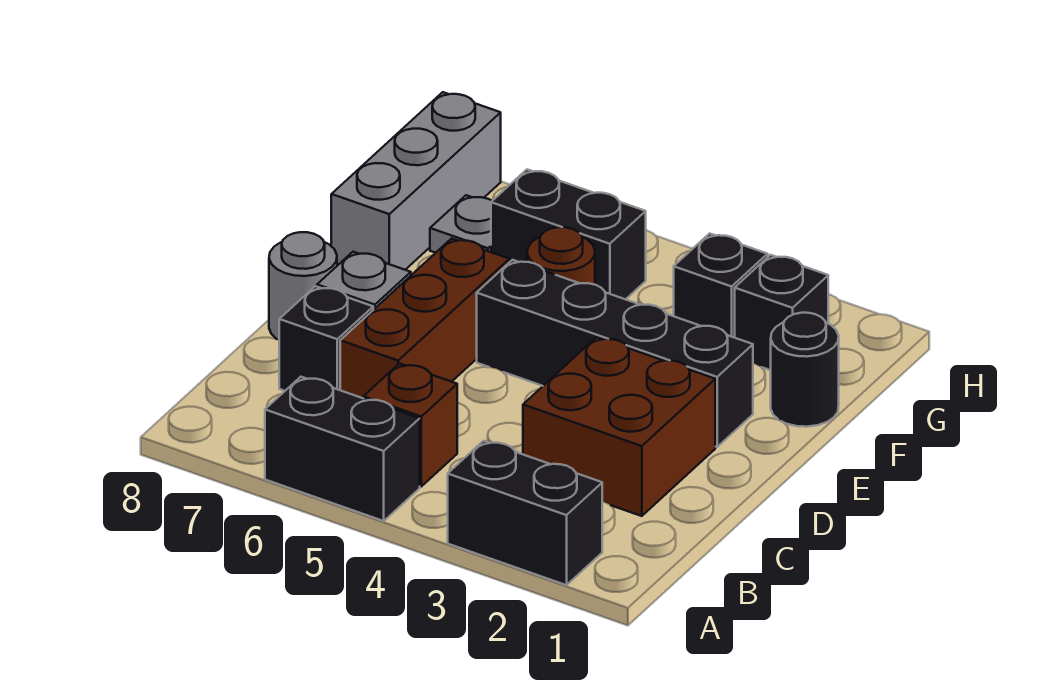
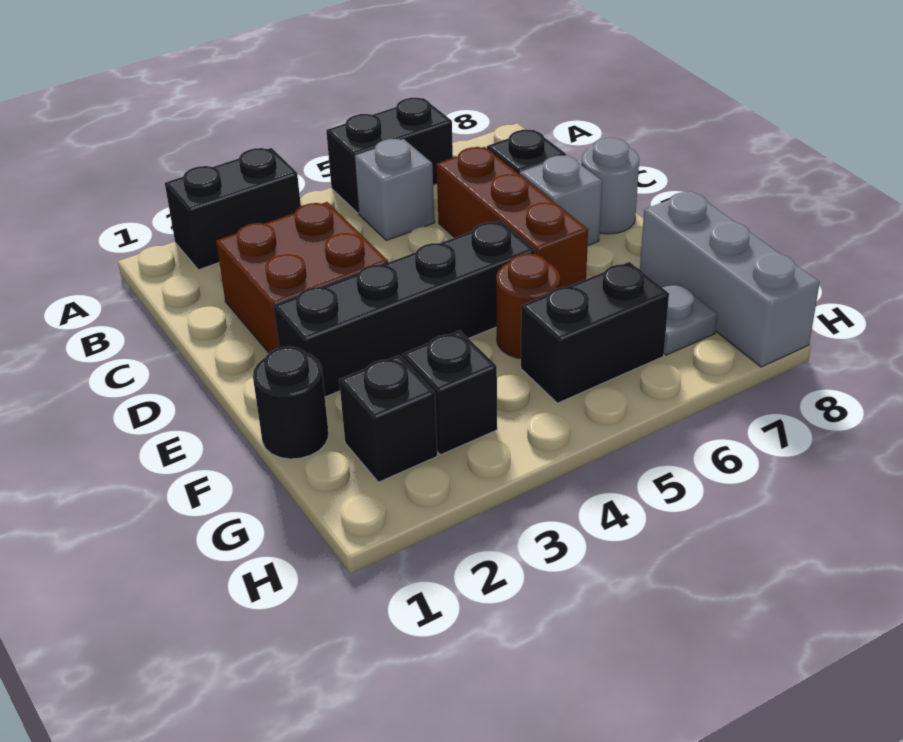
brown 1x1 brick [364,364,457,486] -> grey 1x1 brick [354,139,435,241]

